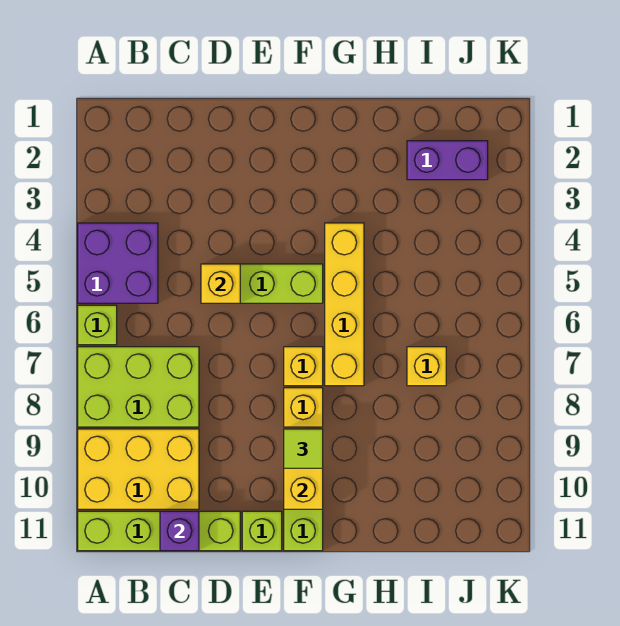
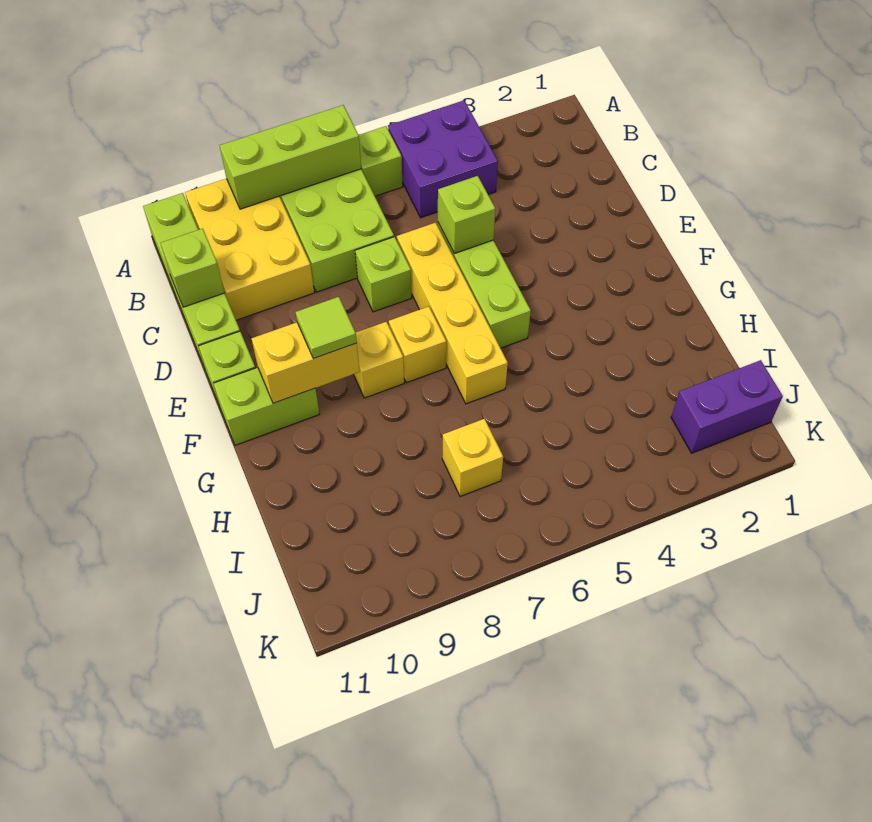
none -> lime 1x3 brick [219,105,361,209]
purple 1x1 brick [160,511,199,551] -> lime 1x1 brick [161,229,224,307]
yellow 1x1 brick [201,264,240,303] -> lime 1x1 brick [438,176,495,254]
none -> lime 1x1 brick [355,237,412,312]
yellow 1x4 brick [325,223,364,386] -> yellow 1x4 brick turned to [397,223,508,404]
purple 1x2 brick [407,141,488,180] -> purple 1x2 brick turned to [671,360,783,453]

